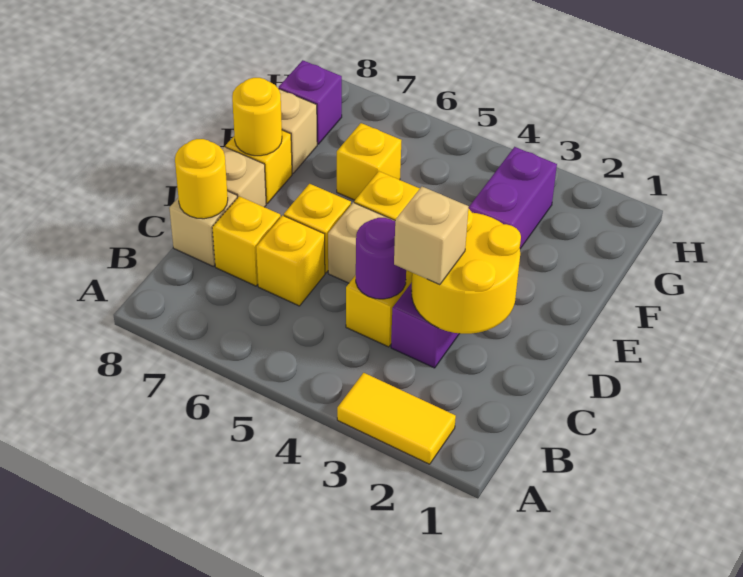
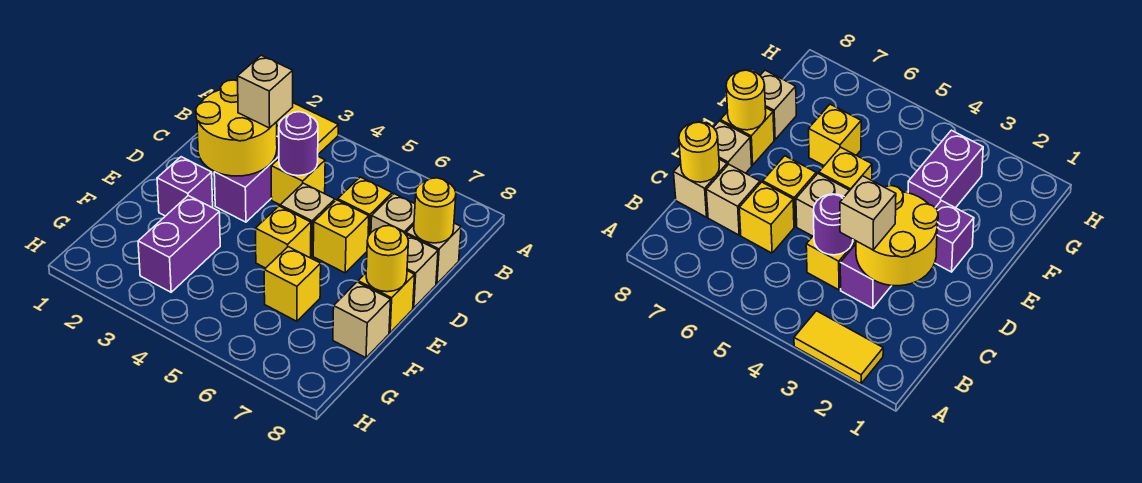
yellow 1x1 brick [212,196,281,286] -> tan 1x1 brick [371,194,415,234]
purple 1x1 brick [279,60,342,144] -> purple 1x1 brick moved to [157,157,213,216]

